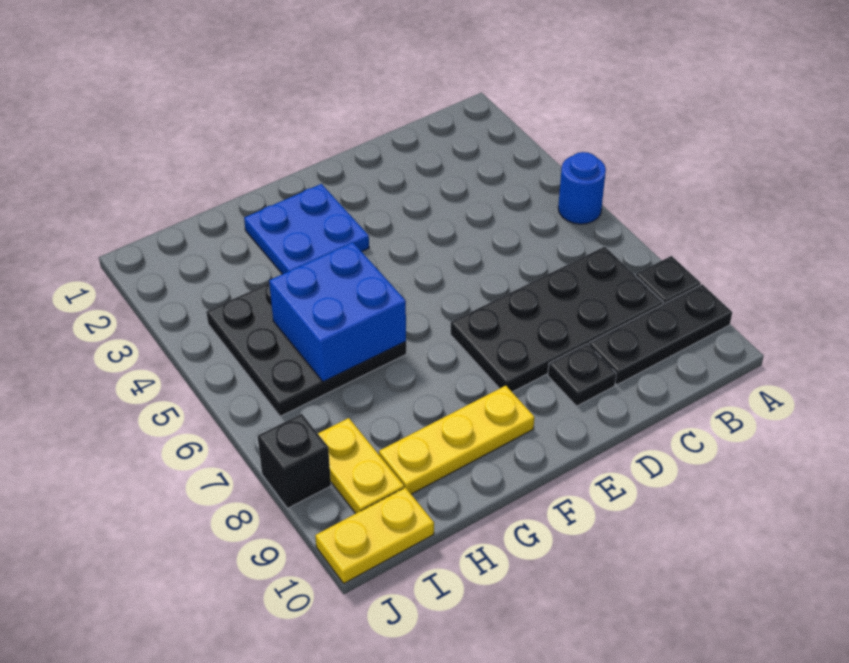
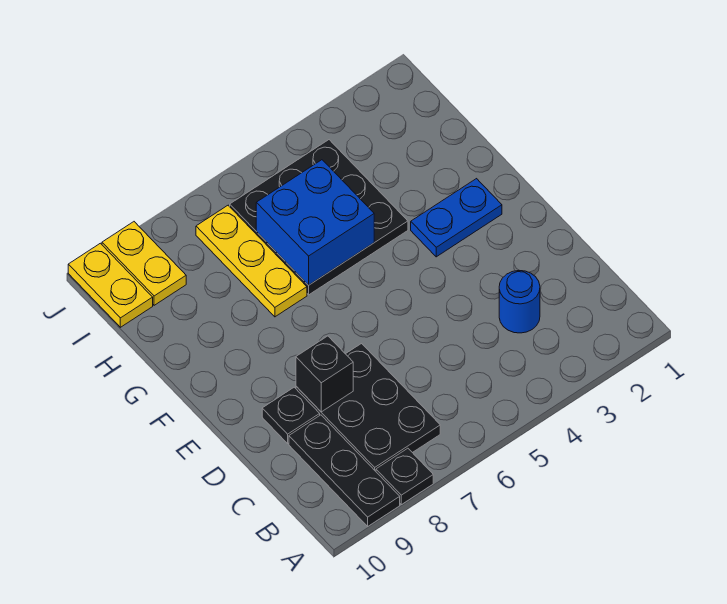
blue 1x1 round brick [558,152,606,224] -> blue 1x1 round brick moved to [499,271,540,333]
black 2x4 plate [450,247,663,392] -> black 2x3 plate [296,344,440,471]
blue 2x2 plate [244,184,369,274] -> blue 1x2 plate [411,179,502,257]
yellow 1x3 plate [379,386,534,494] -> yellow 1x3 plate moved to [196,206,307,317]
yellow 1x2 plate [318,418,404,514] -> yellow 1x2 plate turned to [102,222,186,305]
black 1x1 brick [258,414,331,508] -> black 1x1 brick moved to [296,336,353,412]

